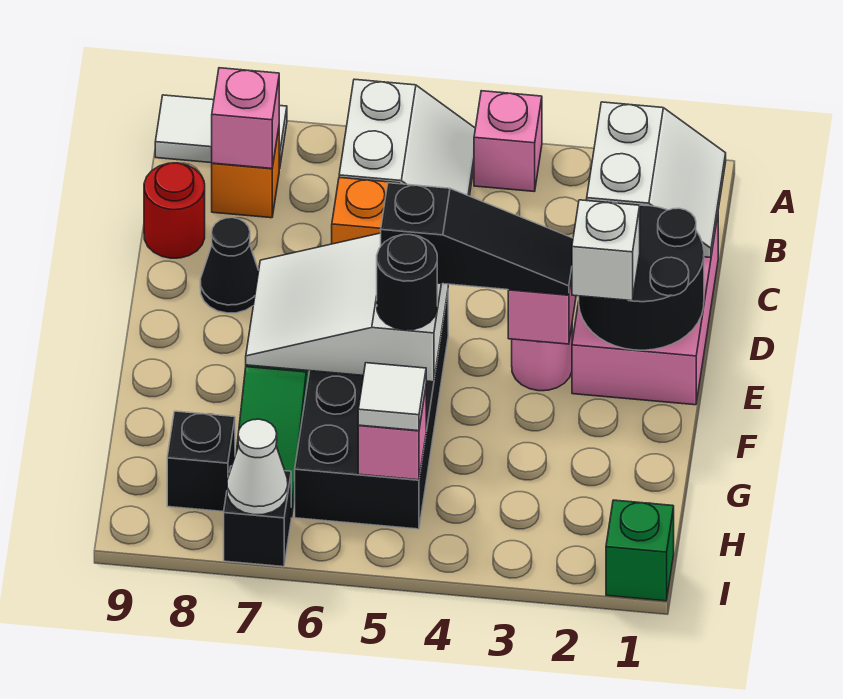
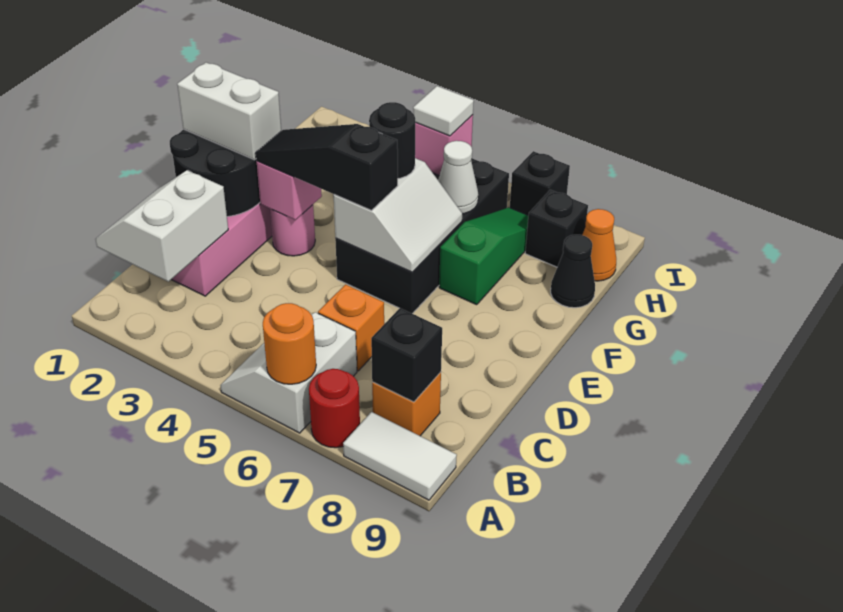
pink 1x1 brick [474,91,542,192] -> none
none -> orange 1x1 round brick [263,303,316,384]
pink 1x1 brick [212,68,279,169] -> black 1x1 brick [371,308,442,402]
red 1x1 round brick [144,163,205,258] -> red 1x1 round brick moved to [309,369,360,448]
black 1x1 cone [200,218,259,313] -> black 1x1 cone moved to [551,235,595,308]
white 1x1 brick [572,200,640,301] -> white 1x2 brick [177,62,281,160]
white 2x3 slope [246,233,448,382] -> white 2x2 slope [334,158,462,272]
none -> orange 1x1 cone [582,209,616,281]
green 1x1 brick [606,500,674,601] -> none
white 1x1 cone [227,419,288,515] -> white 1x1 cone moved to [438,141,478,214]

